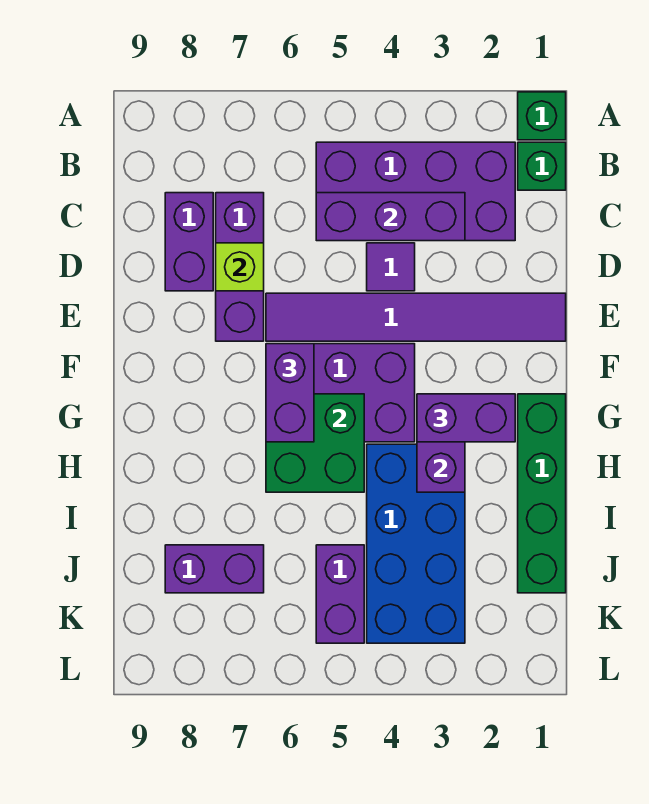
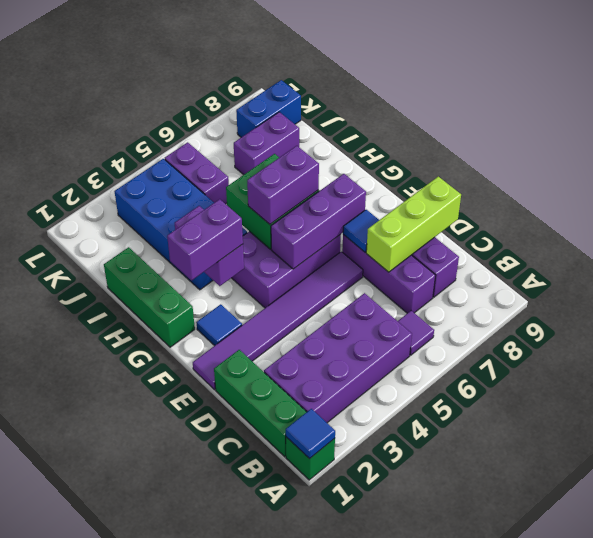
none -> blue 1x1 tile [286,409,335,459]
green 1x1 brick [518,142,566,190] -> green 1x3 brick [214,350,306,457]
purple 1x3 brick [316,193,465,241] -> purple 1x3 brick moved to [271,174,366,269]
purple 1x1 tile [367,243,415,291] -> purple 1x1 tile moved to [398,311,434,355]
lime 1x1 brick [216,243,264,291] -> lime 1x3 brick [366,177,461,272]
none -> blue 1x1 tile [343,210,379,252]
none -> blue 1x1 tile [196,304,242,346]
purple 1x2 brick [266,344,314,442] -> purple 1x2 brick turned to [247,146,319,224]
green 1x4 brick [518,394,566,593] -> green 1x3 brick [104,247,195,347]
none -> blue 1x2 brick [236,80,301,137]

